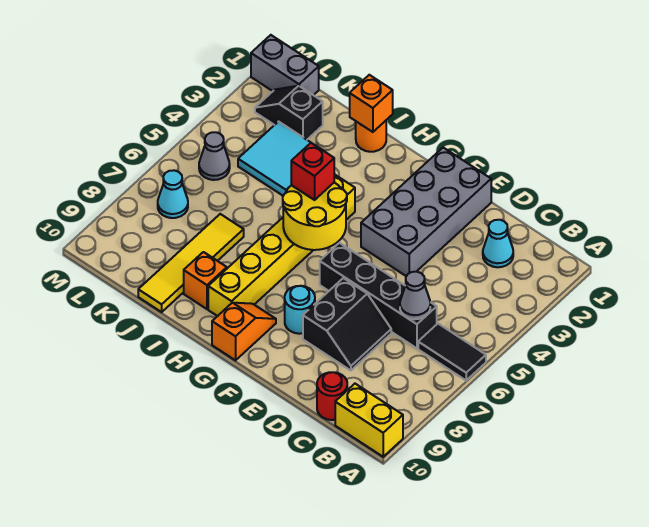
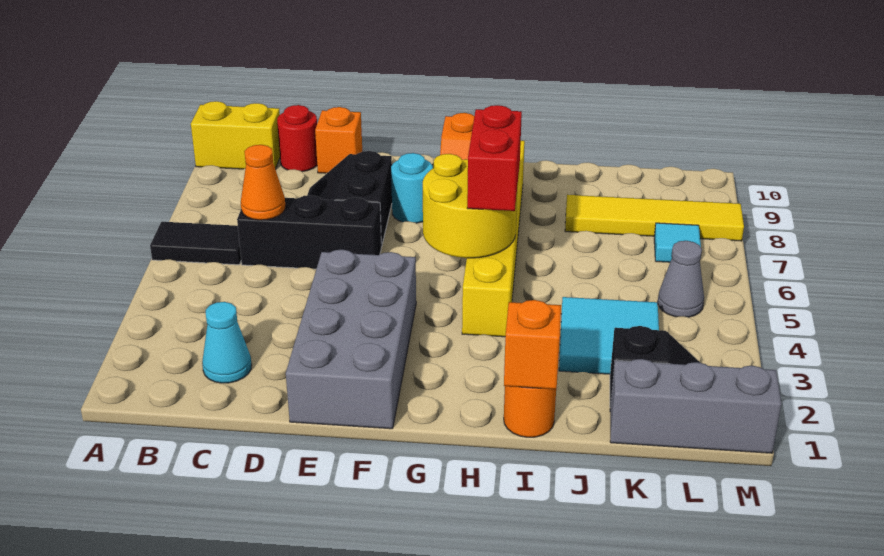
black 1x4 brick [320,243,437,348] -> black 1x3 brick [237,195,381,269]
grey 1x1 cone [400,272,430,319] -> orange 1x1 cone [241,145,285,220]
red 1x1 brick [291,143,334,200] -> red 1x2 brick [467,105,522,211]
orange 1x1 brick [184,252,227,309] -> orange 1x1 brick moved to [315,107,362,173]
yellow 1x4 tile [138,214,244,312] -> yellow 1x4 tile turned to [565,195,744,241]
grey 1x2 brick [251,35,319,95] -> grey 1x3 brick [610,359,781,453]
cyan 1x1 cone [158,170,188,218] -> cyan 1x1 tile [654,223,701,262]

